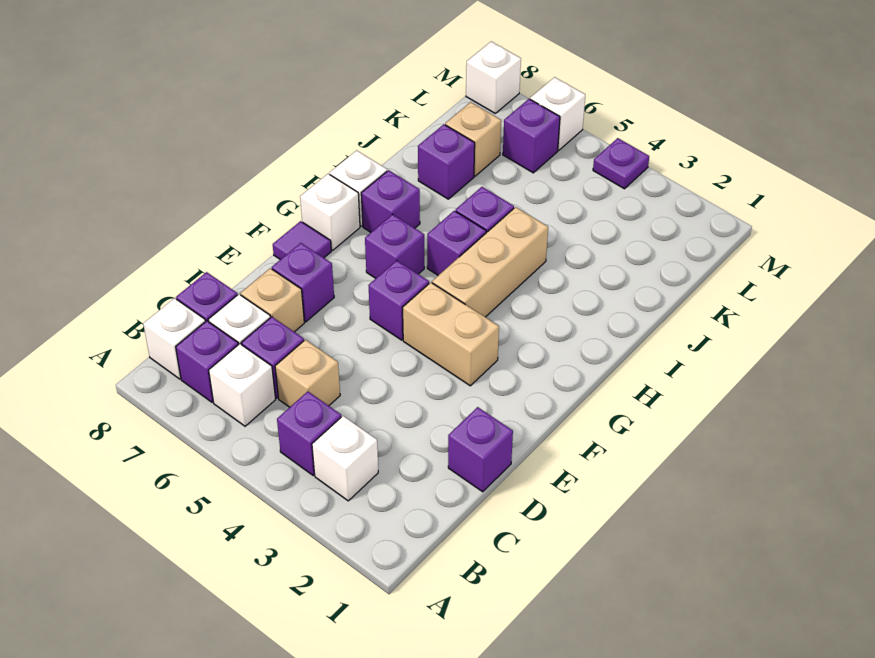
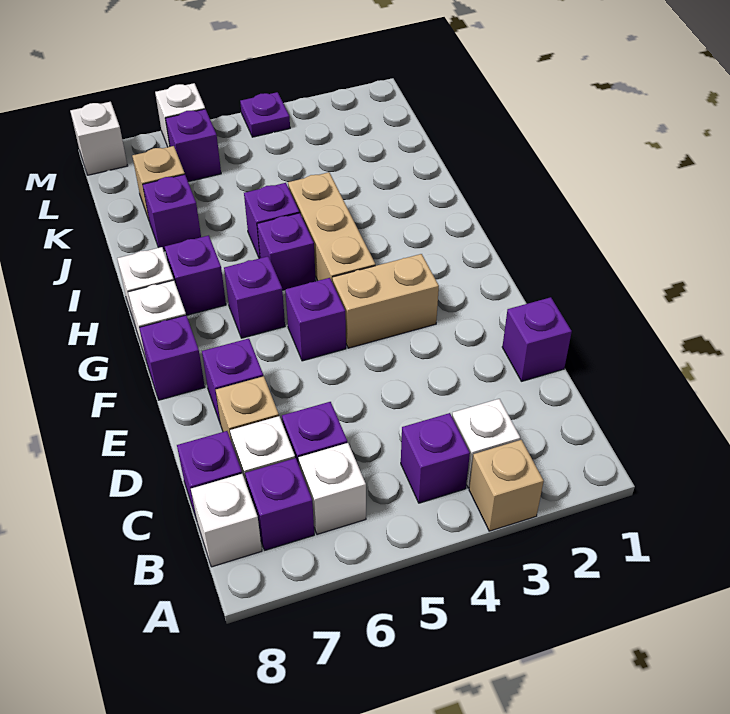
tan 1x1 brick [275,340,340,407] -> tan 1x1 brick moved to [469,440,544,531]
purple 1x1 tile [273,221,331,260] -> purple 1x1 brick [139,315,205,400]

